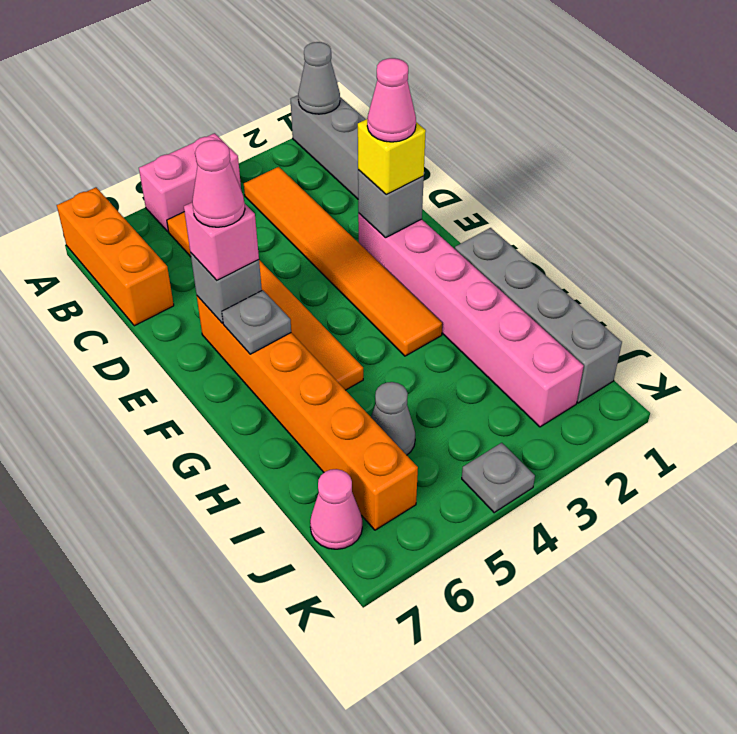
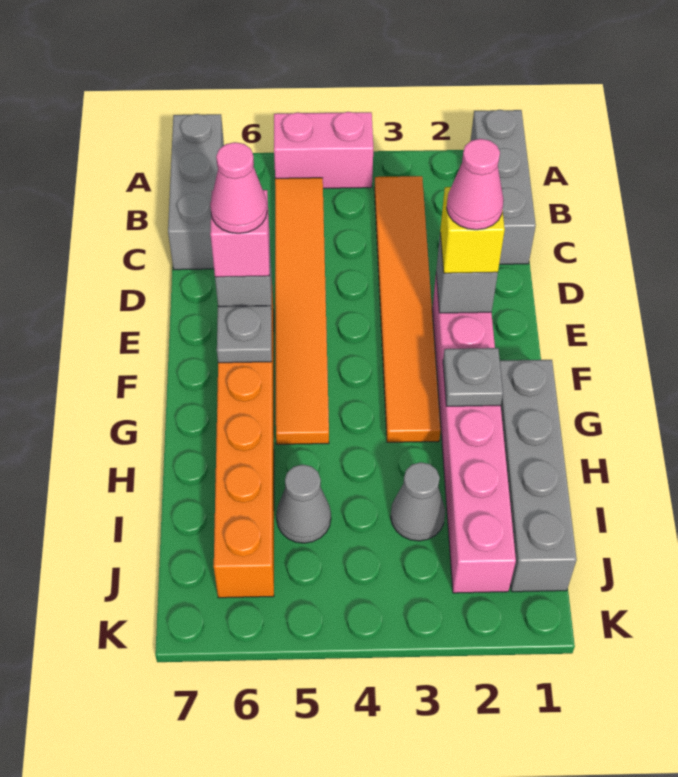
grey 1x1 cone [298,42,340,114] -> grey 1x1 cone moved to [391,462,445,541]
orange 1x3 brick [57,187,174,326] -> grey 1x3 brick [168,114,224,270]
pink 1x1 cone [310,469,362,549] -> none
grey 1x1 plate [462,443,535,513] -> grey 1x1 plate moved to [443,348,503,406]

